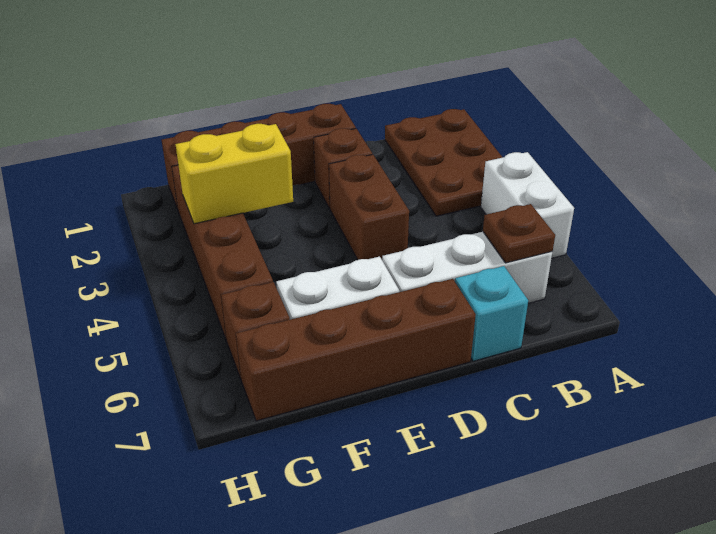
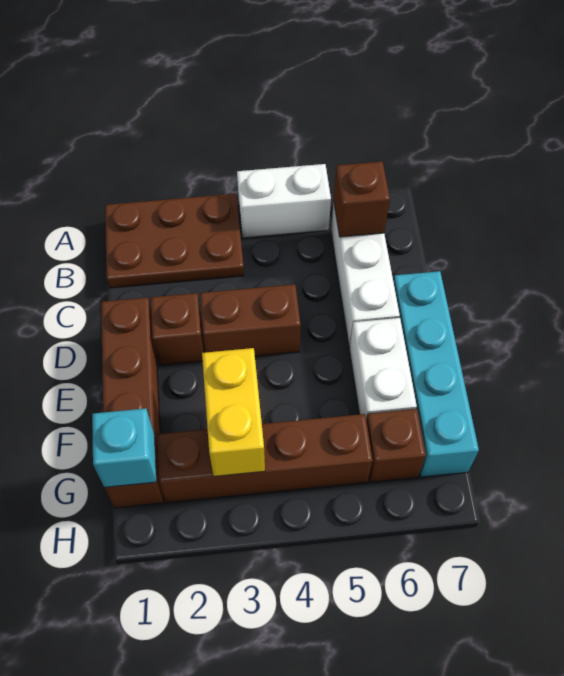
brown 1x1 plate [483,204,555,263] -> brown 1x1 brick [334,161,390,237]
cyan 1x1 brick [455,266,528,361] -> cyan 1x1 brick moved to [92,408,156,487]
brown 1x4 brick [236,279,476,421] -> cyan 1x4 brick [393,271,479,477]

